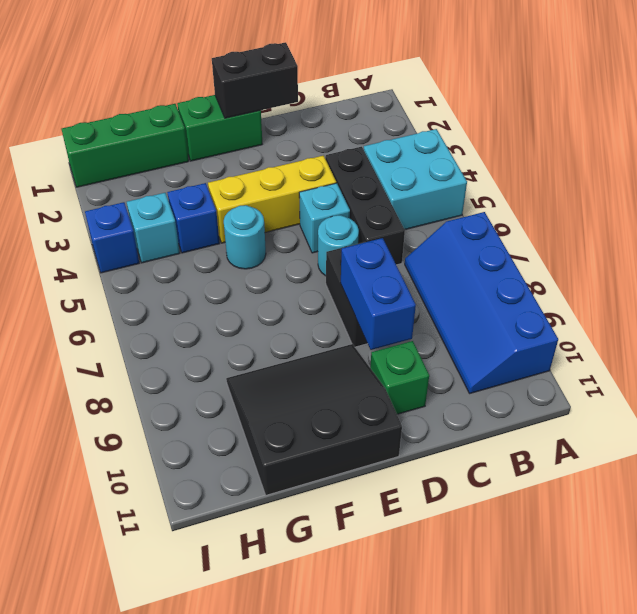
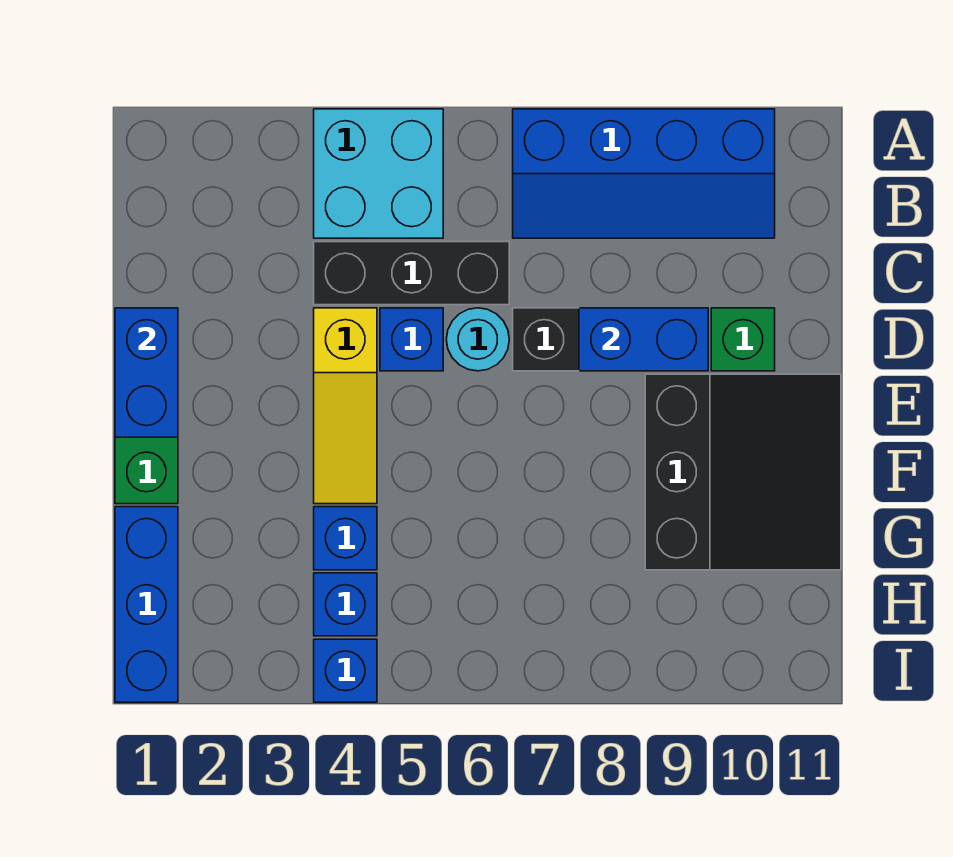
black 1x2 brick [212,42,298,118] -> blue 1x2 brick [115,308,178,437]
yellow 1x3 brick [208,156,336,243] -> yellow 1x3 slope [314,308,377,504]
cyan 1x1 brick [299,183,350,253] -> blue 1x1 brick [380,308,443,371]
black 3x3 slope [226,344,402,495] -> black 3x3 slope turned to [645,374,841,570]
cyan 1x1 round brick [224,205,266,269] -> none
green 1x3 brick [61,104,189,187] -> blue 1x3 brick [115,507,178,702]
cyan 1x1 brick [127,193,180,263] -> blue 1x1 brick [314,573,377,636]

